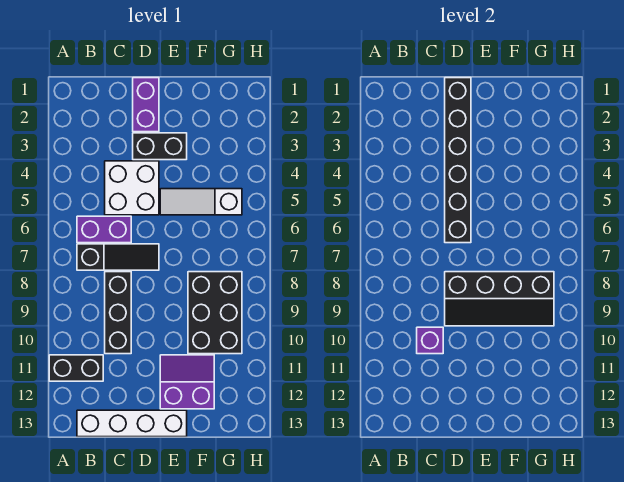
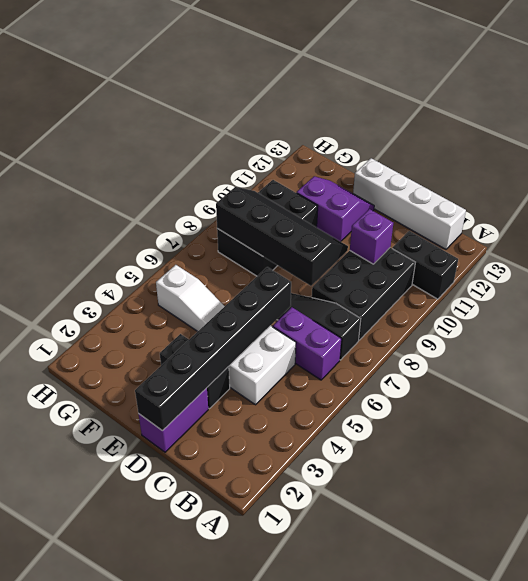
black 1x3 brick [105,272,131,354] -> black 2x3 brick [312,248,415,340]
purple 2x2 slope [160,355,214,409] -> purple 2x2 slope turned to [297,176,374,241]

